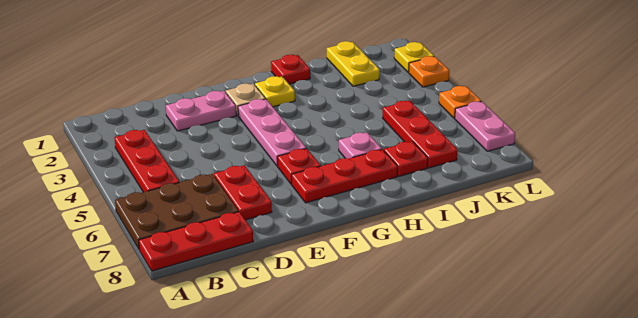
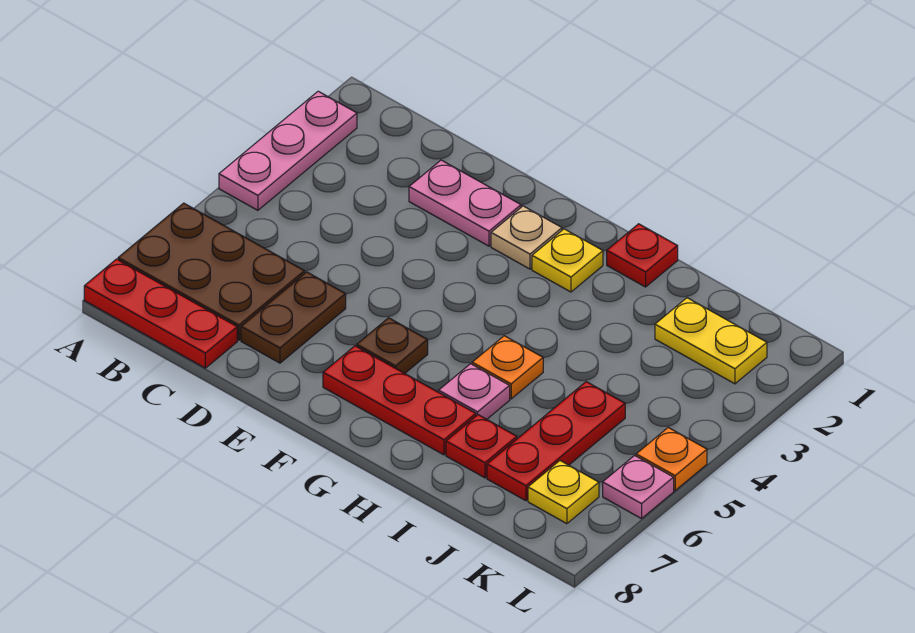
red 1x3 plate [115,130,179,192] -> none
red 1x2 plate [214,165,272,220] -> brown 1x2 plate [241,272,346,363]
pink 1x3 plate [238,99,306,166] -> pink 1x3 plate moved to [219,91,357,210]
red 1x1 plate [277,148,321,184] -> brown 1x1 plate [357,318,428,373]
yellow 1x2 plate [327,41,380,86] -> yellow 1x2 plate turned to [655,298,767,384]
yellow 1x1 plate [394,42,434,72] -> yellow 1x1 plate moved to [528,461,599,524]
orange 1x1 plate [409,56,449,87] -> orange 1x1 plate moved to [472,336,543,399]
pink 1x2 plate [455,101,515,151] -> pink 1x1 plate [603,455,674,519]

